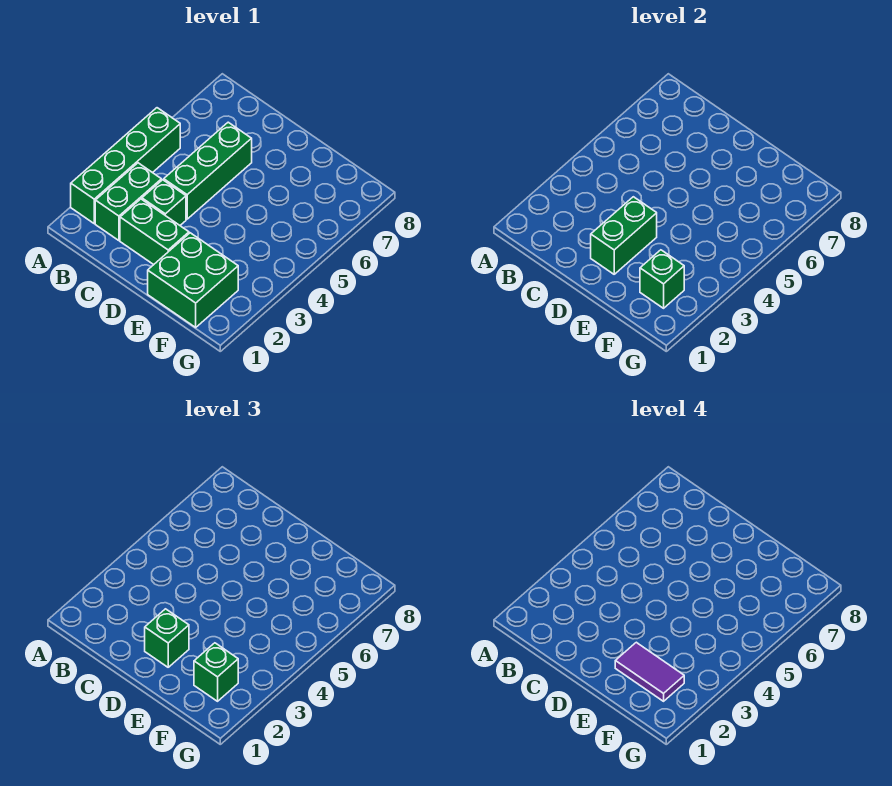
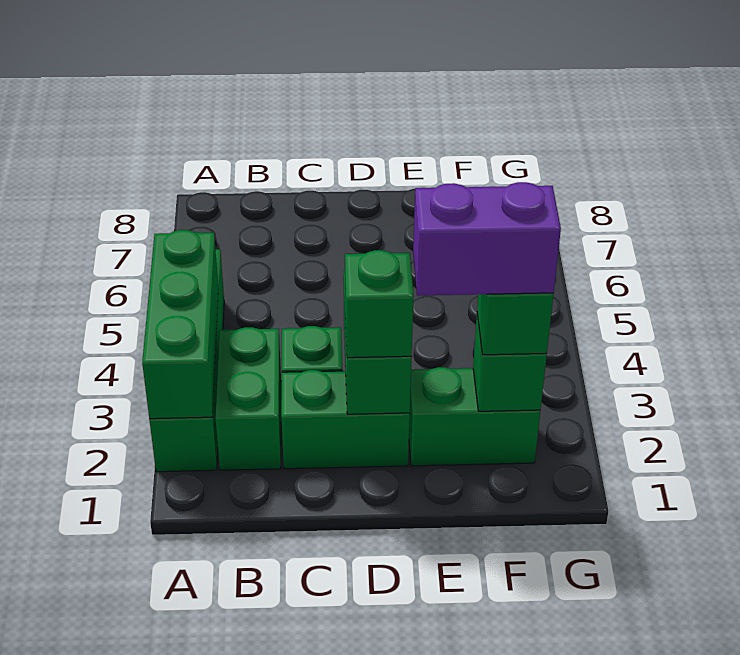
green 1x3 brick [164,122,252,219] -> green 1x3 brick moved to [142,230,218,419]
green 2x2 brick [148,233,238,327] -> green 1x2 brick [409,367,540,466]
purple 1x2 tile [615,642,684,701] -> purple 1x2 brick [413,182,561,296]

